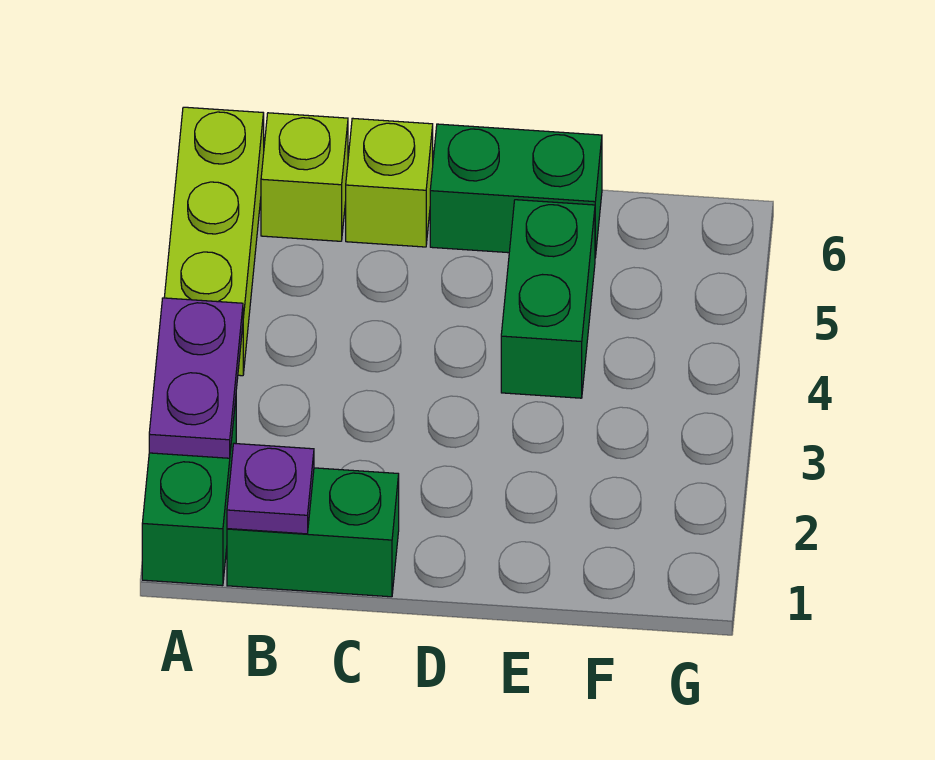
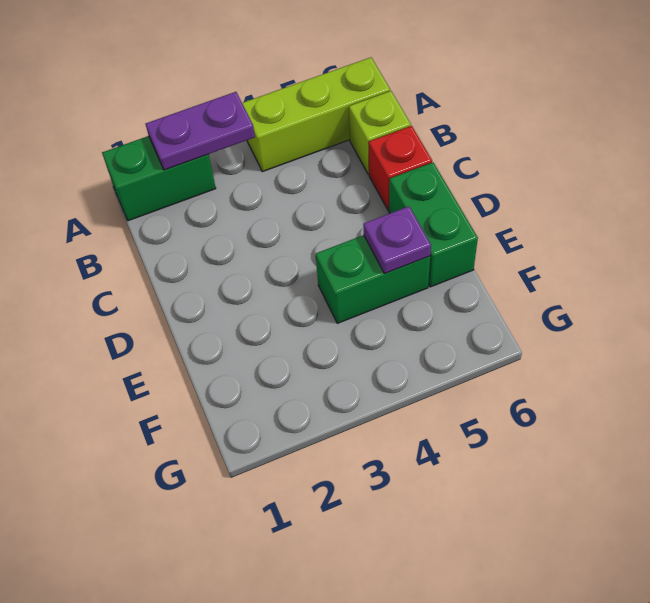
green 1x2 brick [227,468,399,597] -> none
purple 1x1 plate [227,443,314,534] -> purple 1x1 plate moved to [363,206,431,273]
lime 1x1 brick [346,118,433,247] -> red 1x1 brick [369,126,432,211]

